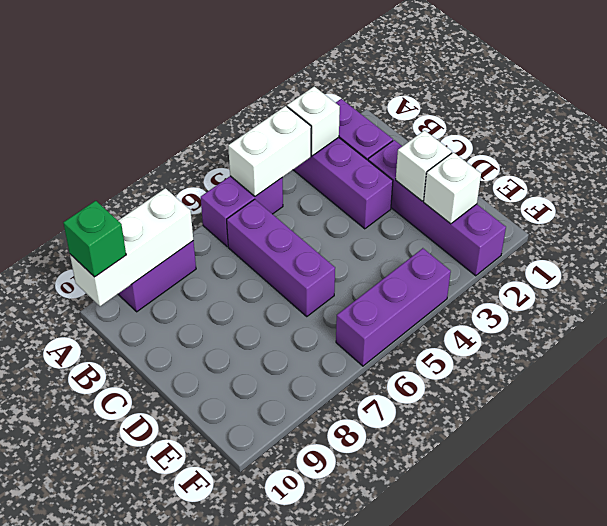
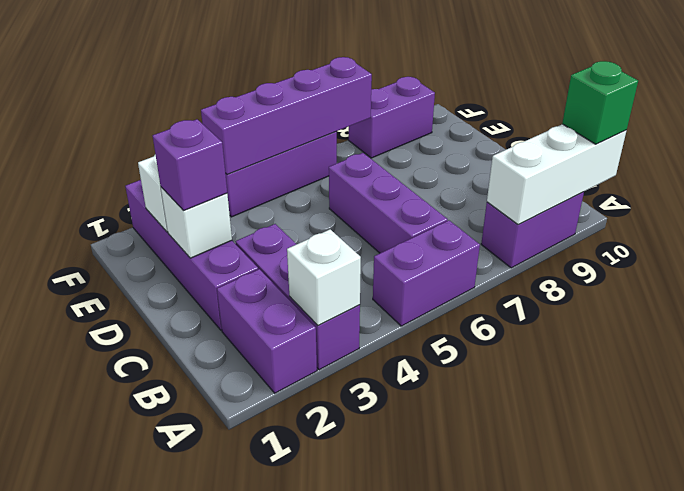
white 1x2 brick [228,106,311,196] -> none
none -> purple 1x1 brick [153,119,227,211]
none -> purple 1x4 brick [201,57,372,175]
none -> purple 1x2 brick [349,77,435,158]

